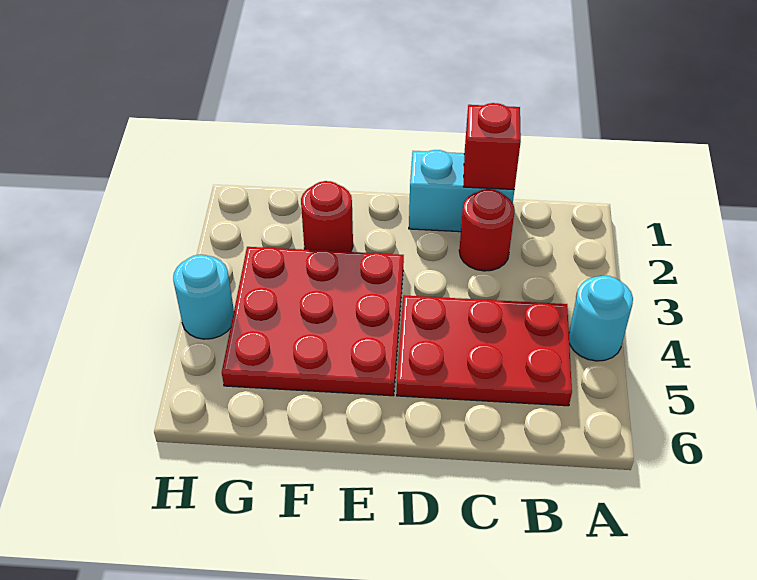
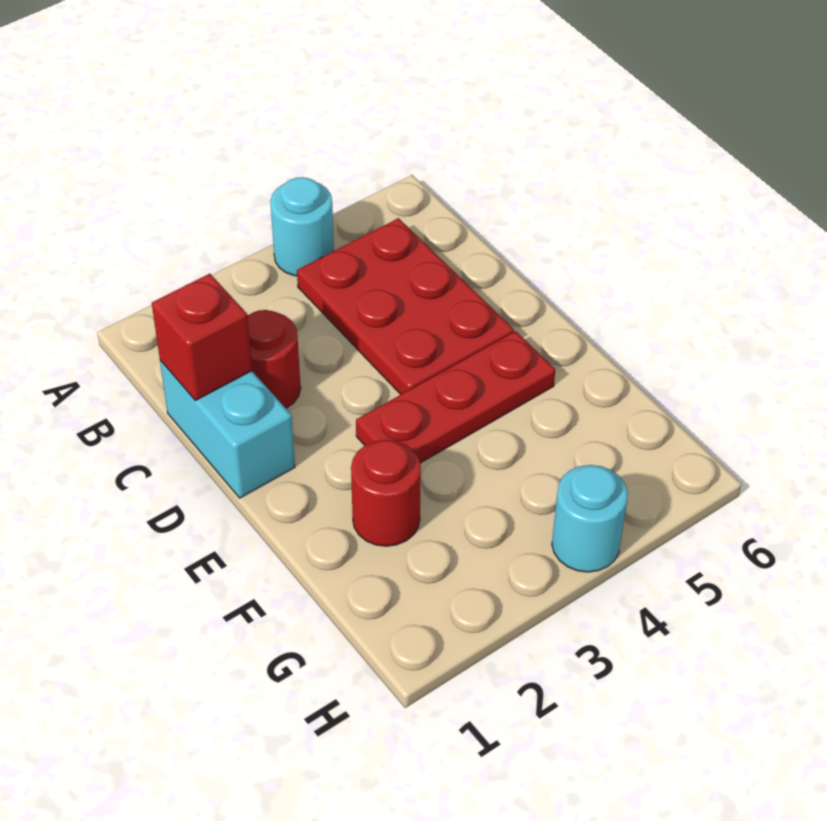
red 3x3 plate [222,247,404,396] -> red 1x3 plate [356,331,555,463]

